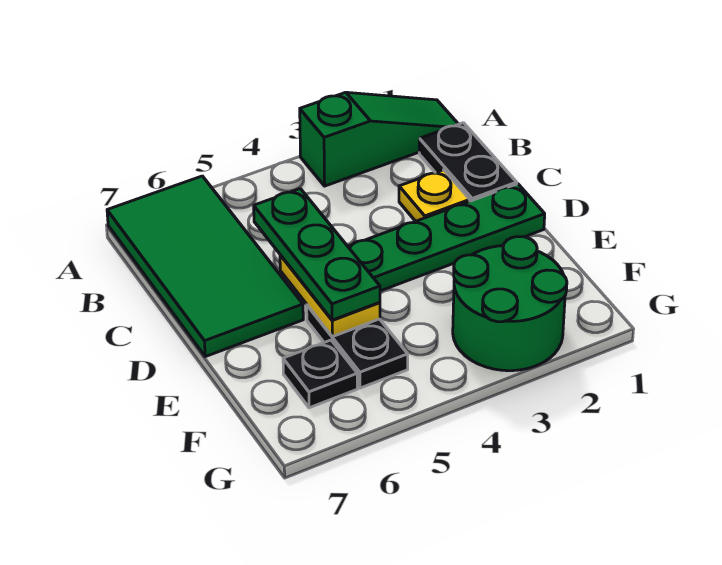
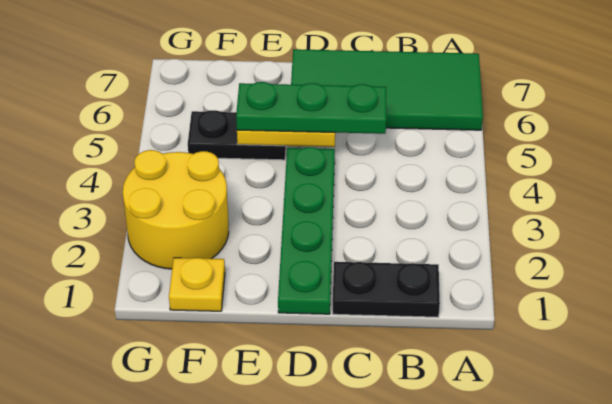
green 1x3 slope [300,92,458,186] -> none
yellow 1x1 plate [399,170,470,221] -> yellow 1x1 plate moved to [169,258,225,311]
green 2x2 round brick [453,237,567,371] -> yellow 2x2 round brick [123,150,229,269]
black 1x1 plate [283,340,357,408] -> none

